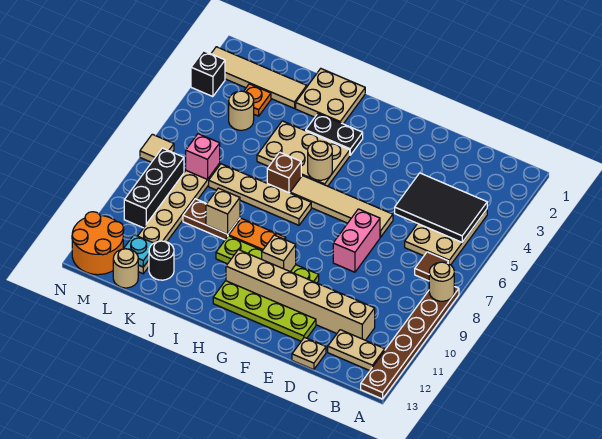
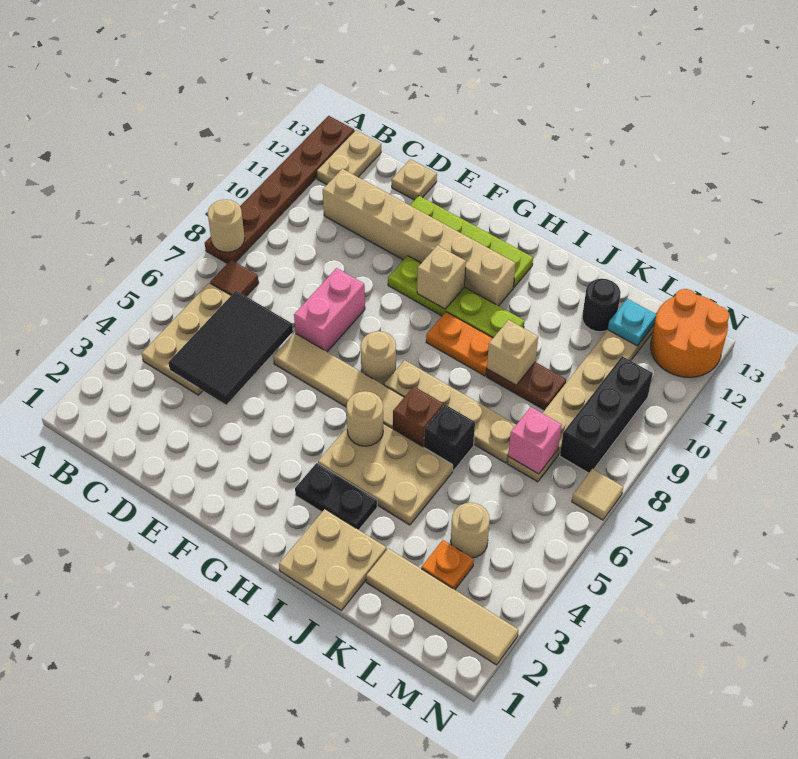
black 2x3 tile [395,173,487,242] -> black 2x3 tile turned to [168,291,293,405]
tan 1x2 plate [328,330,385,371] -> tan 1x2 plate turned to [316,130,381,184]
tan 1x1 round brick [113,249,138,288] -> tan 1x1 round brick moved to [361,331,396,385]
black 1x1 brick [191,51,225,97] -> black 1x1 brick moved to [424,405,475,471]

